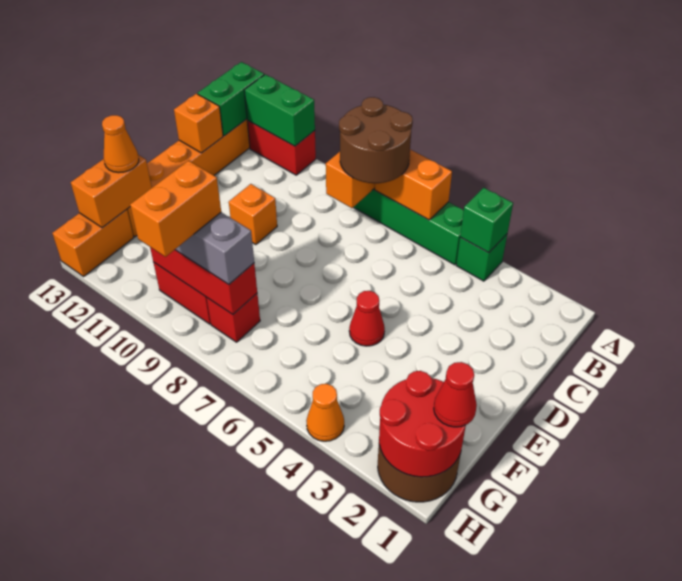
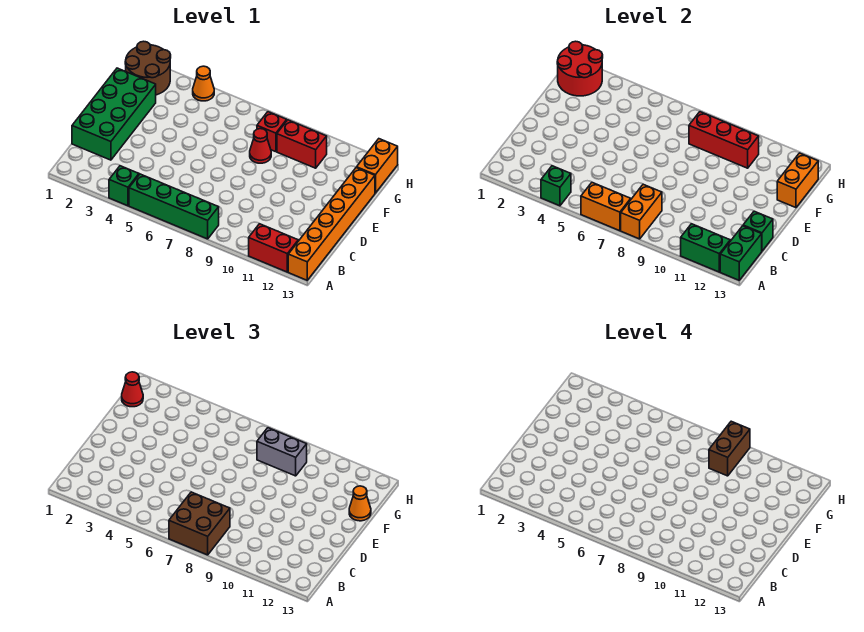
brown 2x2 round brick [339,97,413,183] -> brown 2x2 brick [169,492,230,555]
none -> green 2x4 brick [72,68,156,160]
orange 1x1 brick [174,94,223,153] -> green 1x1 brick [743,211,773,251]
orange 1x1 brick [229,184,277,245] -> none
red 1x1 cone [349,291,385,346] -> red 1x1 cone moved to [250,129,271,163]
orange 1x2 brick [130,161,221,257] -> brown 1x2 brick [709,421,750,476]

